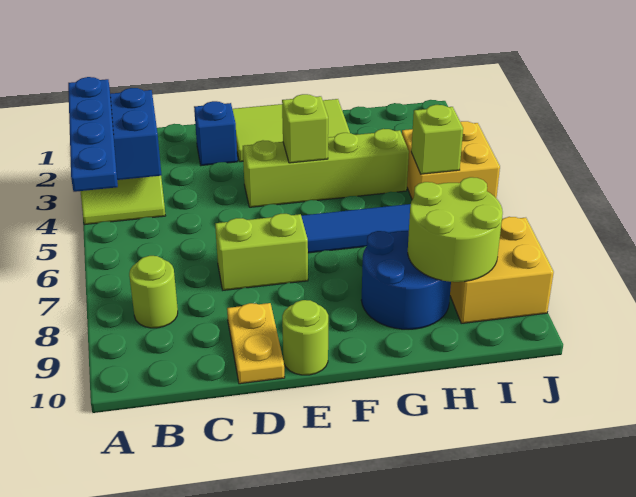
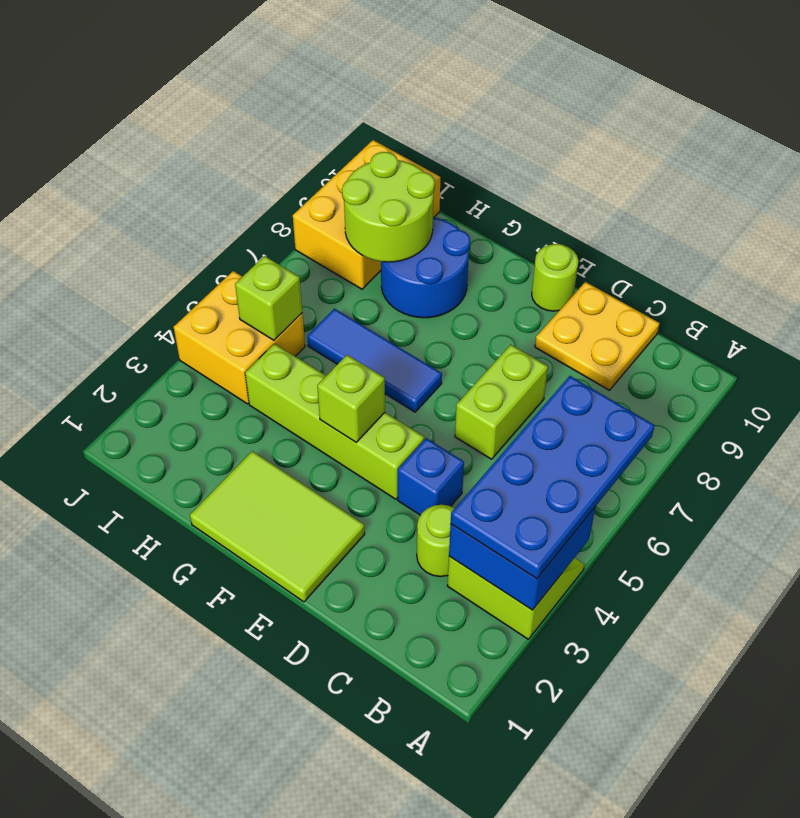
blue 1x4 plate [68,77,118,192] -> blue 2x4 plate [451,376,654,579]
lime 1x1 round brick [129,256,178,328] -> lime 1x1 round brick moved to [417,505,455,577]
blue 1x1 brick [194,101,237,165] -> blue 1x1 brick moved to [398,438,464,515]
lime 1x2 brick [215,214,308,290] -> lime 1x2 brick turned to [455,345,548,459]
yellow 1x2 plate [227,303,285,384] -> yellow 2x2 plate [535,282,659,390]
yellow 2x2 brick [450,217,554,323] -> yellow 2x3 brick [293,140,440,289]

